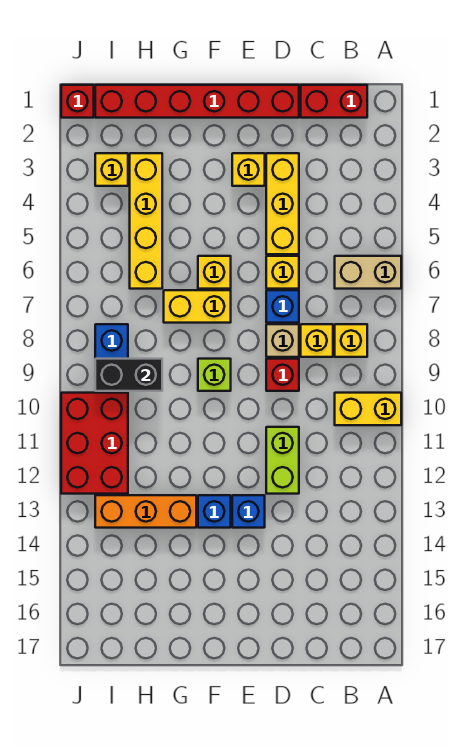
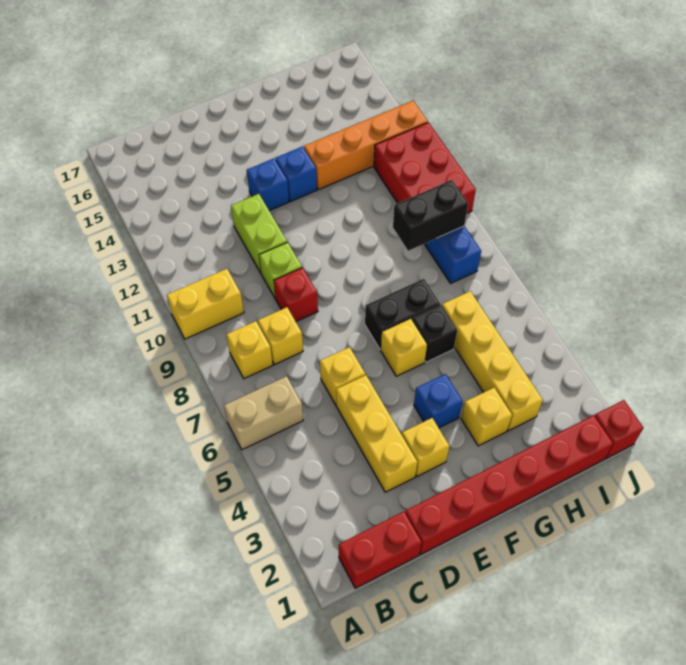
blue 1x1 brick [266,290,299,323] -> blue 1x1 brick moved to [414,374,463,428]
tan 1x1 brick [266,324,299,357] -> none
yellow 1x2 brick [164,290,231,323] -> black 1x2 brick [365,279,440,349]
lime 1x1 brick [198,359,231,391] -> lime 1x1 brick moved to [259,242,302,299]
none -> black 1x1 brick [412,305,457,362]
orange 1x3 brick [95,495,196,528] -> orange 1x4 brick [304,101,428,190]
yellow 1x1 brick [95,153,128,186] -> yellow 1x1 brick moved to [461,388,512,446]

